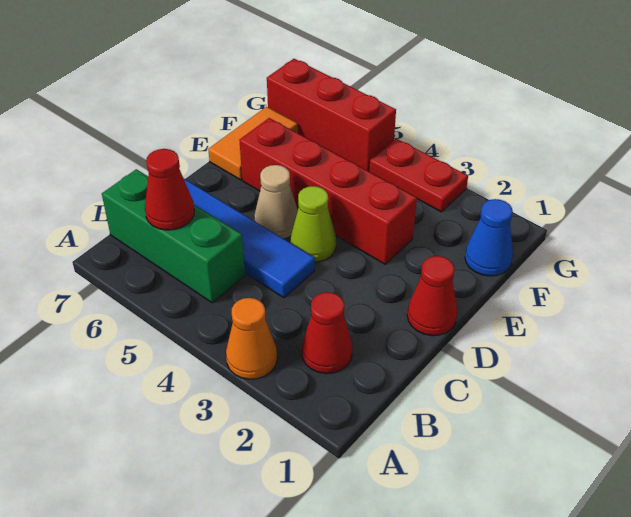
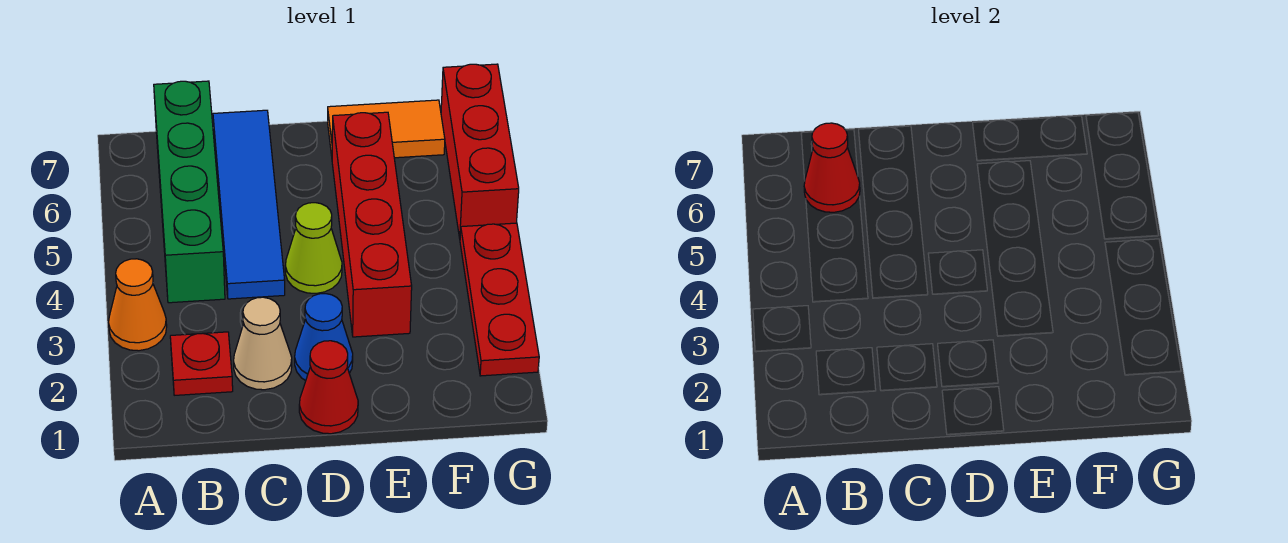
red 1x1 cone [302,292,353,374] -> red 1x1 plate [170,332,233,395]
green 1x3 brick [102,169,245,303] -> green 1x4 brick [154,81,225,303]
tan 1x1 cone [254,165,298,239] -> tan 1x1 cone moved to [234,297,292,390]
blue 1x1 cone [465,199,513,276] -> blue 1x1 cone moved to [295,294,353,381]
red 1x2 plate [369,139,468,212] -> red 1x3 plate [460,223,539,376]

